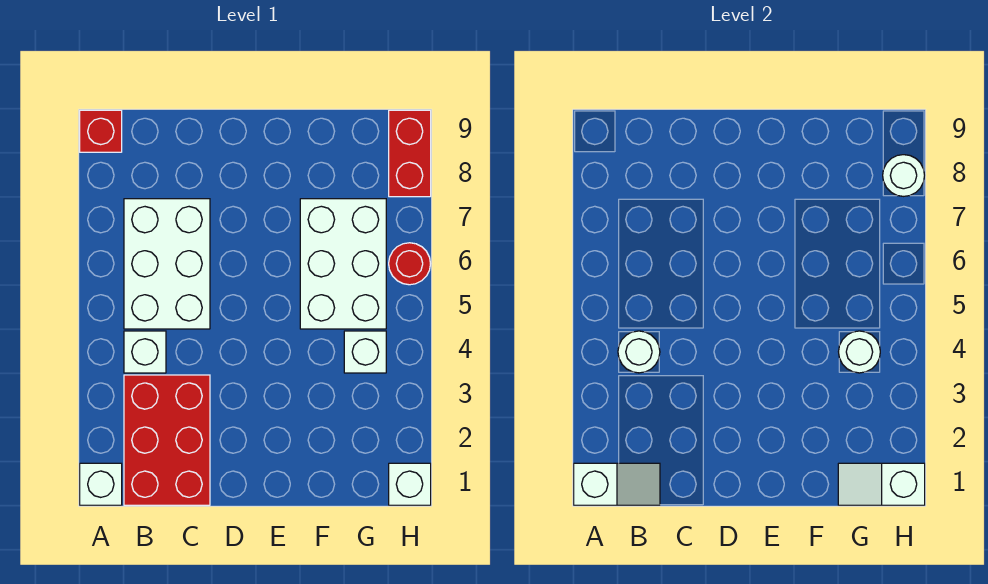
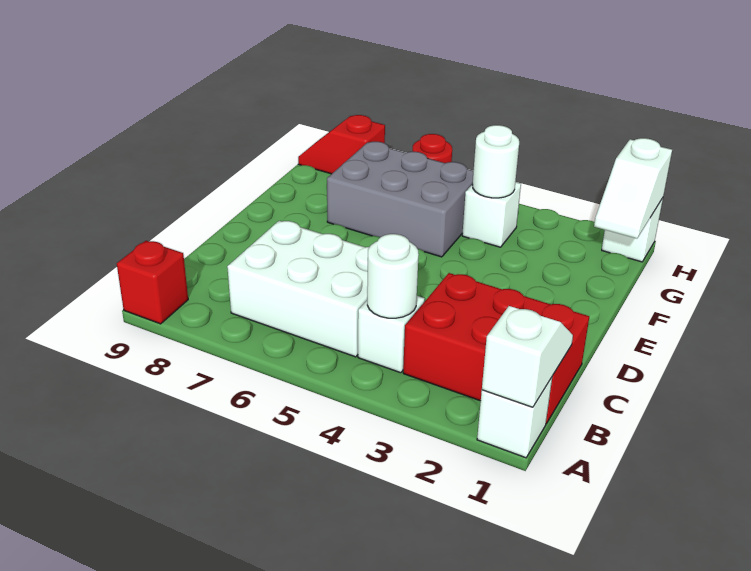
white 2x3 brick [300,199,386,329] -> grey 2x3 brick [327,142,473,257]
red 1x2 brick [389,110,431,197] -> red 1x2 slope [298,115,385,174]
white 1x1 round brick [883,155,925,196] -> none

